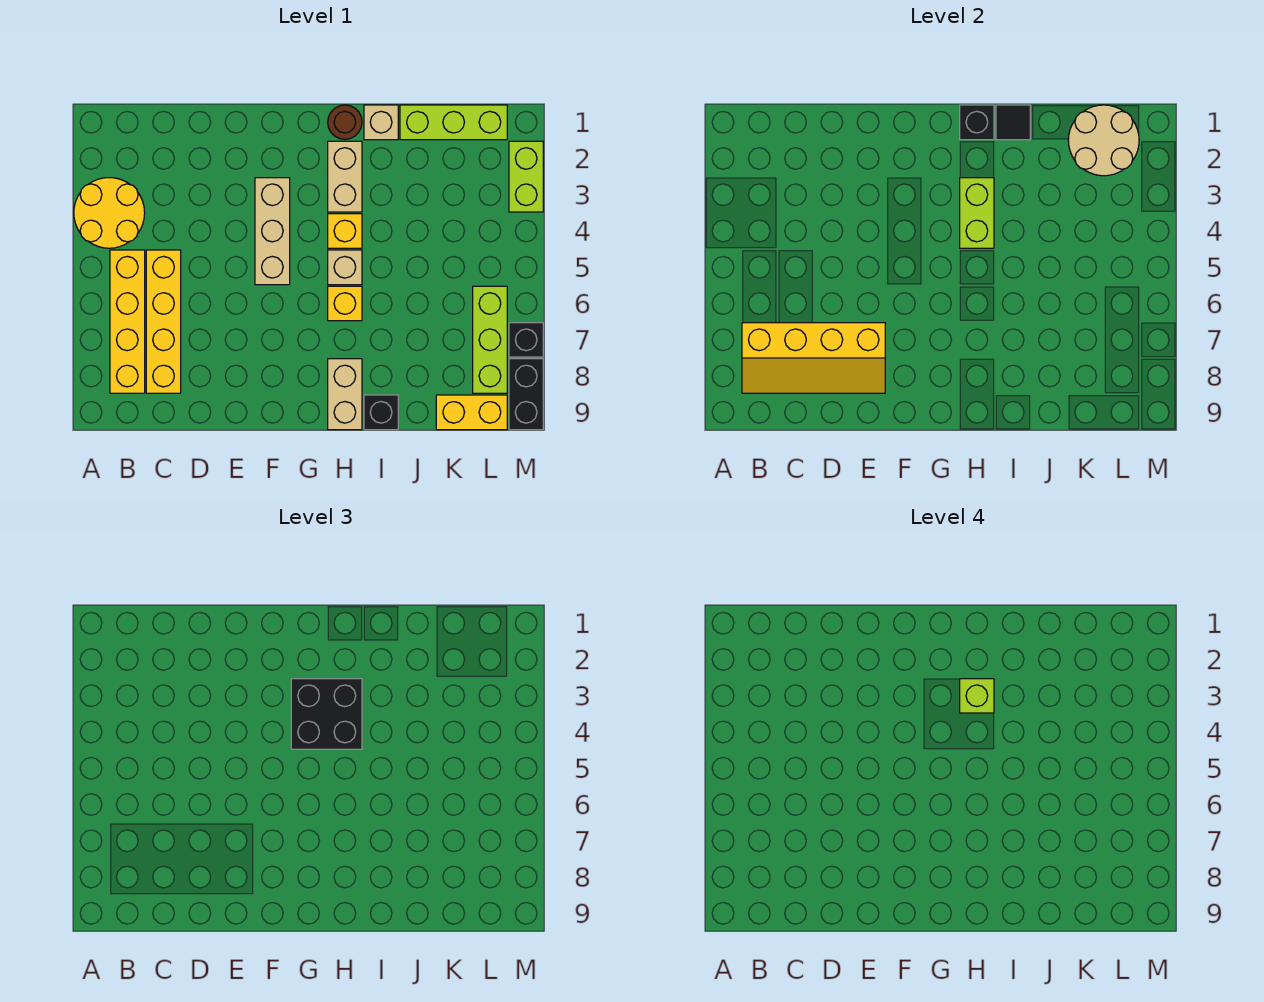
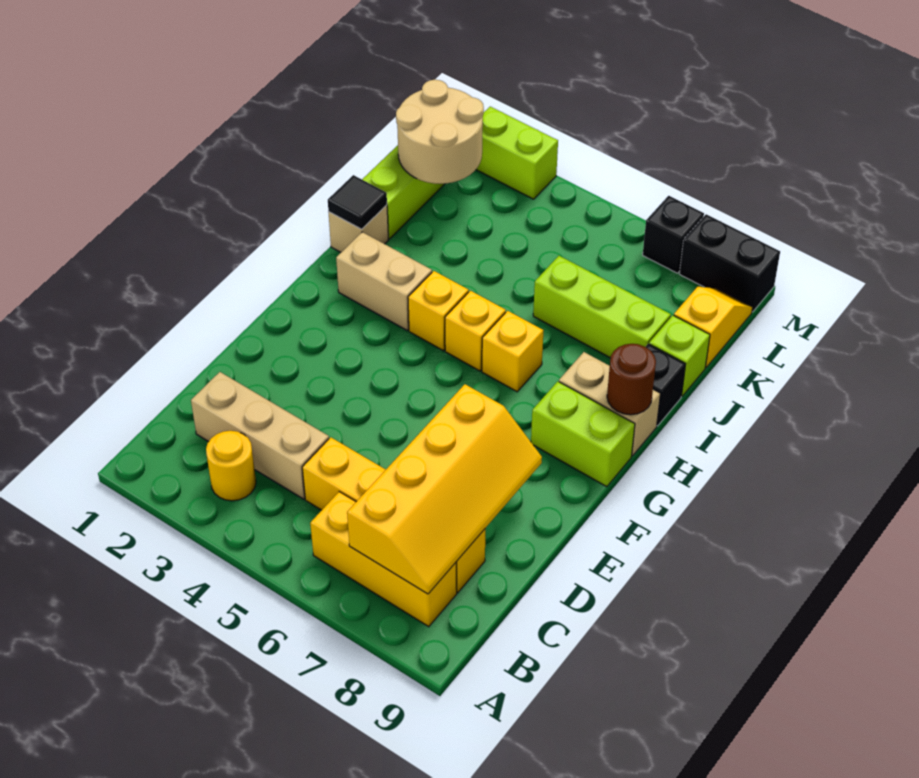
yellow 2x2 round brick [74,178,145,248] -> yellow 1x1 round brick [206,431,256,501]
yellow 1x4 brick [110,250,145,393] -> yellow 1x3 brick [310,492,457,627]
tan 1x3 brick [255,178,290,285] -> tan 1x3 brick moved to [191,372,329,499]
black 2x2 brick [291,679,362,749] -> none
brown 1x1 round brick [328,105,362,139] -> brown 1x1 round brick moved to [607,344,656,415]
black 1x1 brick [960,105,994,140] -> none
lime 1x2 brick [960,178,994,248] -> lime 1x2 brick moved to [531,381,635,487]
lime 1x1 brick [960,679,994,713] -> lime 1x1 brick moved to [649,315,710,396]
tan 1x1 brick [328,250,362,285] -> yellow 1x1 brick [445,291,506,371]
yellow 1x2 brick [436,395,507,430] -> yellow 1x2 slope [674,287,753,367]
lime 1x3 brick [473,286,507,393] -> lime 1x3 brick moved to [533,256,671,358]

